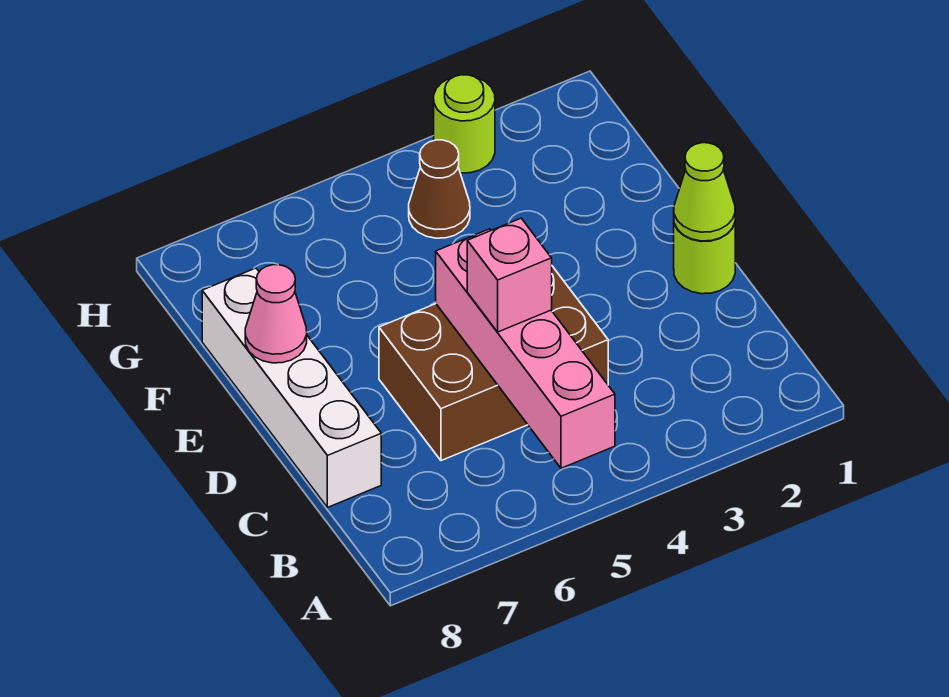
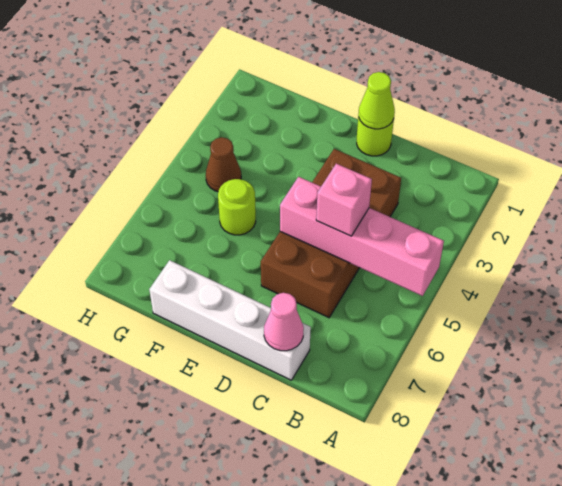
brown 2x3 brick [379,266,608,461] -> brown 2x4 brick [261,149,401,318]
pink 1x1 cone [245,265,307,363] -> pink 1x1 cone moved to [264,293,304,351]
lime 1x1 round brick [434,75,495,173] -> lime 1x1 round brick moved to [218,179,256,235]

